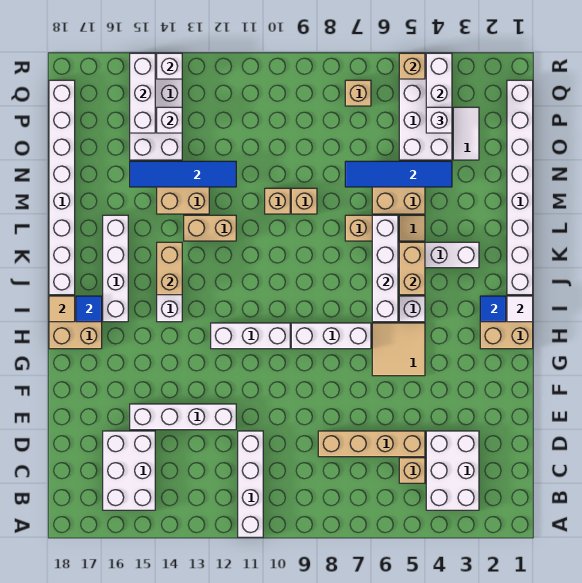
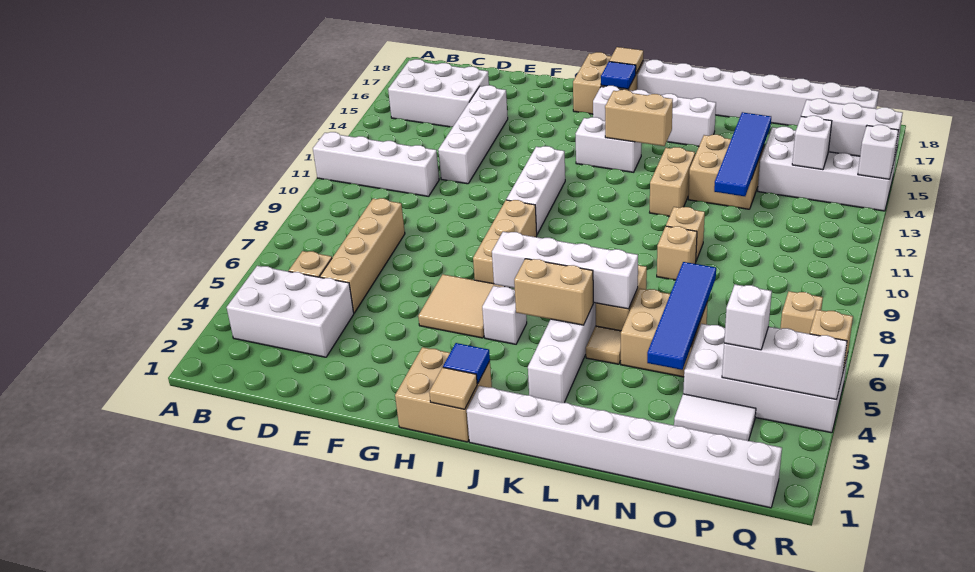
white 1x3 brick [291,323,371,349] -> tan 1x3 brick [473,200,537,288]
white 1x1 tile [507,296,533,322] -> tan 1x1 tile [429,367,477,409]

